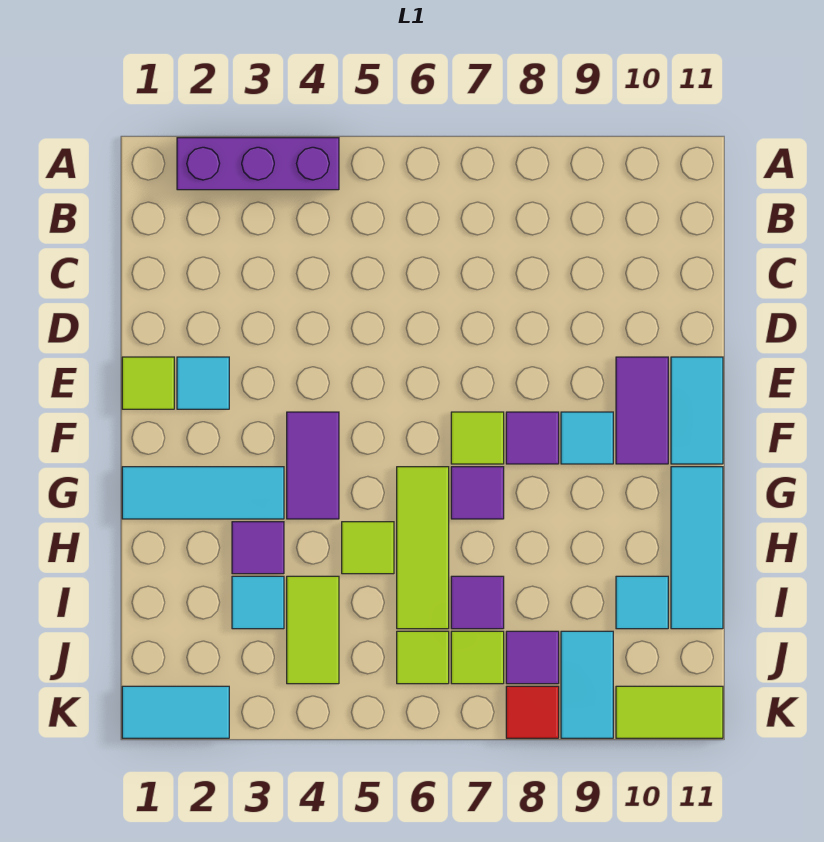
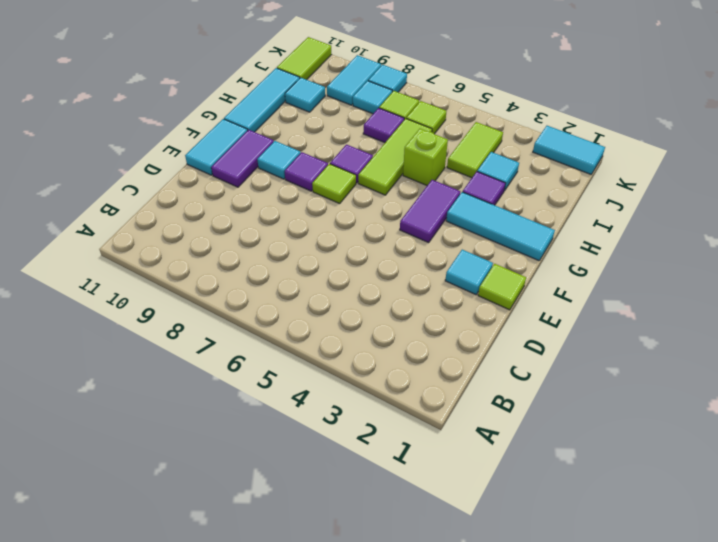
purple 1x3 brick [177,138,339,190] -> none
lime 1x1 tile [342,522,394,574] -> lime 1x1 brick [403,129,448,185]
purple 1x1 tile [506,631,559,684] -> cyan 1x1 tile [353,81,392,114]
red 1x1 tile [506,686,559,738] -> cyan 1x1 tile [368,65,407,92]
lime 1x2 tile [616,686,723,738] -> lime 1x2 tile turned to [277,37,332,80]

